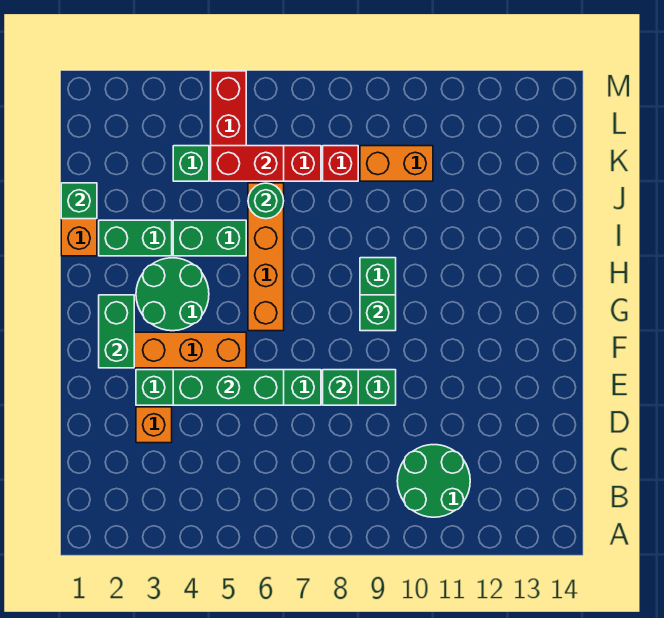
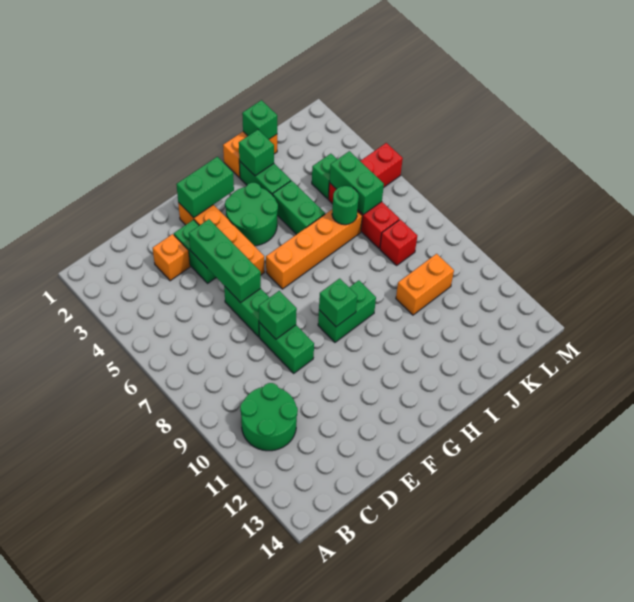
none -> green 1x1 brick [239,130,274,176]
red 1x2 brick [211,146,284,181] -> green 1x2 brick [329,151,384,214]
orange 1x2 brick [360,146,433,181] -> orange 1x2 brick turned to [396,254,454,315]

